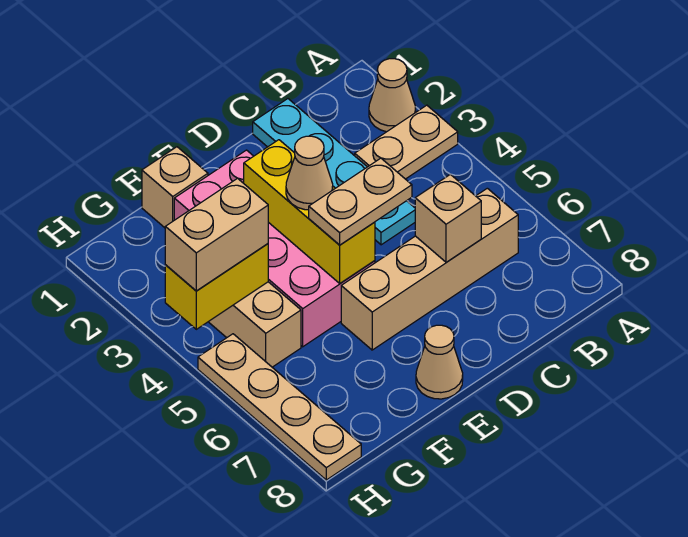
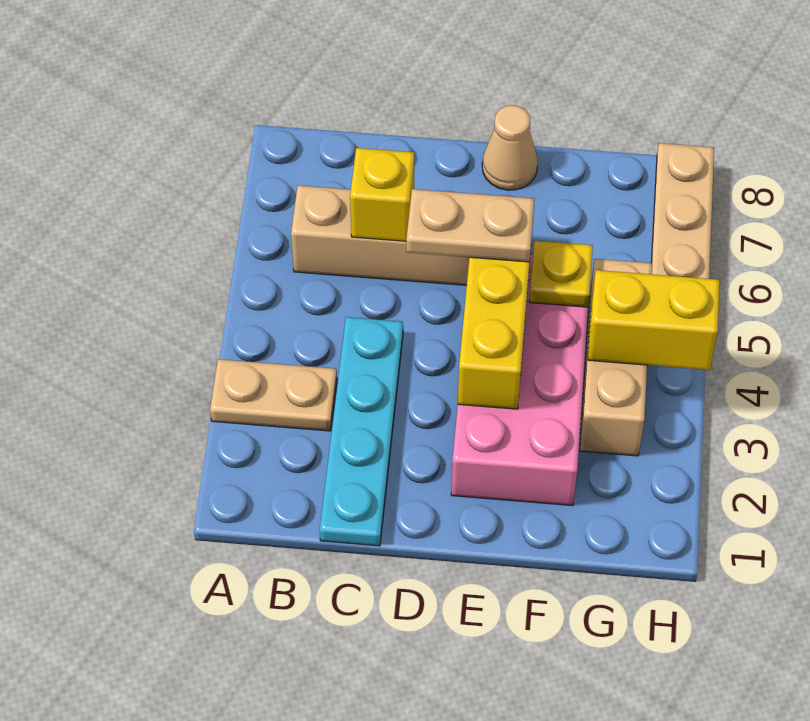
tan 1x1 cone [369,59,416,132] -> none
tan 1x1 brick [415,174,481,262] -> yellow 1x1 brick [350,148,414,241]
tan 1x1 cone [286,136,333,210] -> none
tan 1x1 brick [142,147,208,228] -> none
none -> yellow 1x1 plate [529,241,593,307]
tan 1x2 brick [165,178,268,291] -> none

